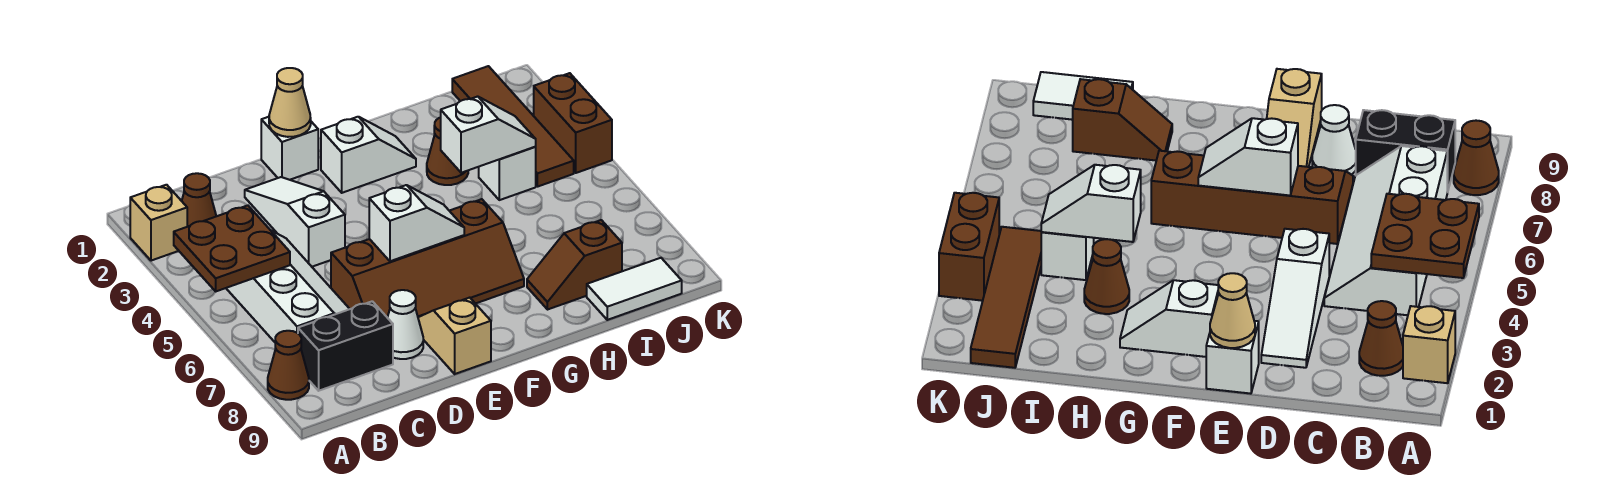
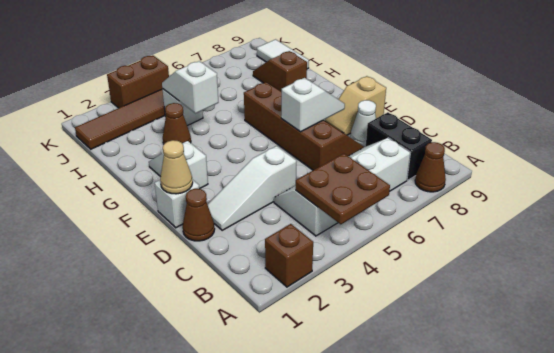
tan 1x1 brick [130,185,187,261] -> brown 1x1 brick [265,224,313,287]
brown 1x1 cone [182,173,216,227] -> brown 1x1 cone moved to [183,189,215,241]
white 1x2 slope [369,185,464,261] -> white 1x2 slope turned to [281,78,345,132]
brown 1x2 slope [527,220,622,310] -> brown 1x2 slope turned to [253,51,307,92]

